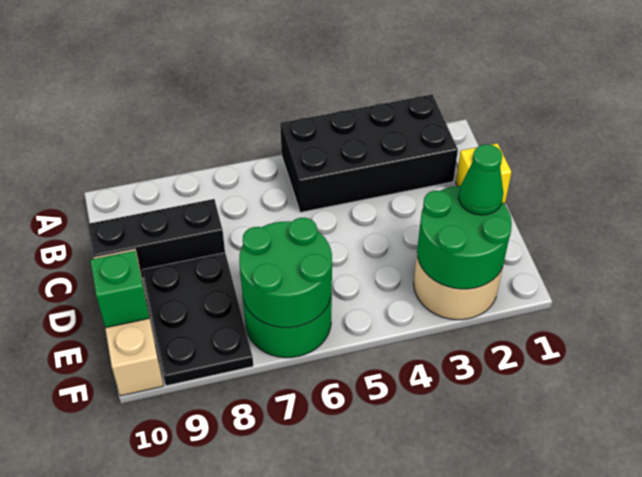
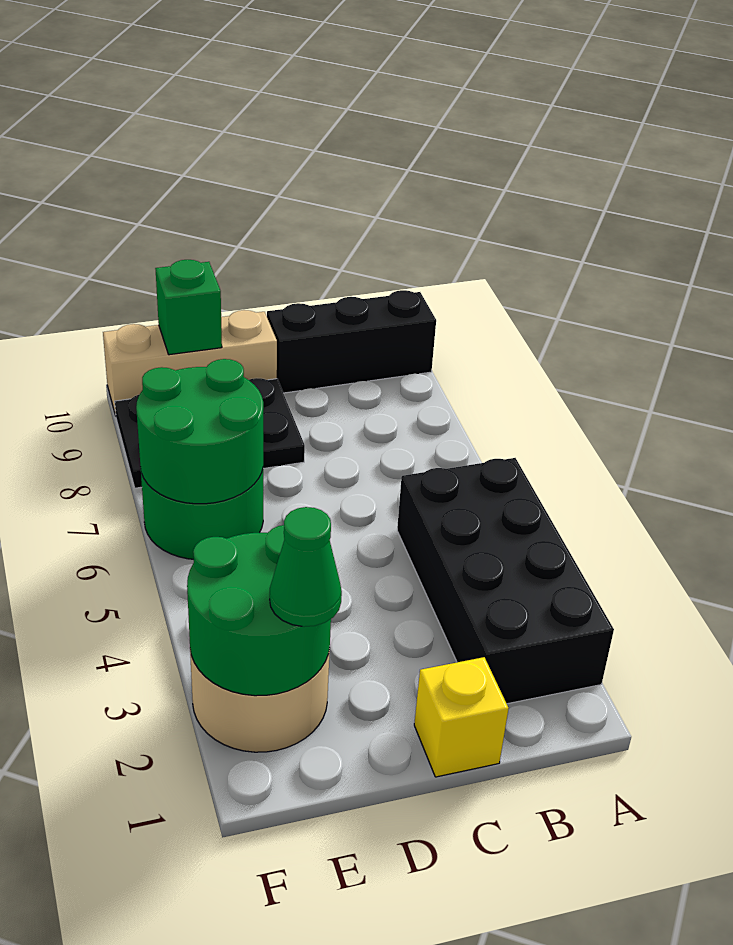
black 1x3 brick [88,199,225,278] -> black 1x3 brick turned to [267,290,436,393]

